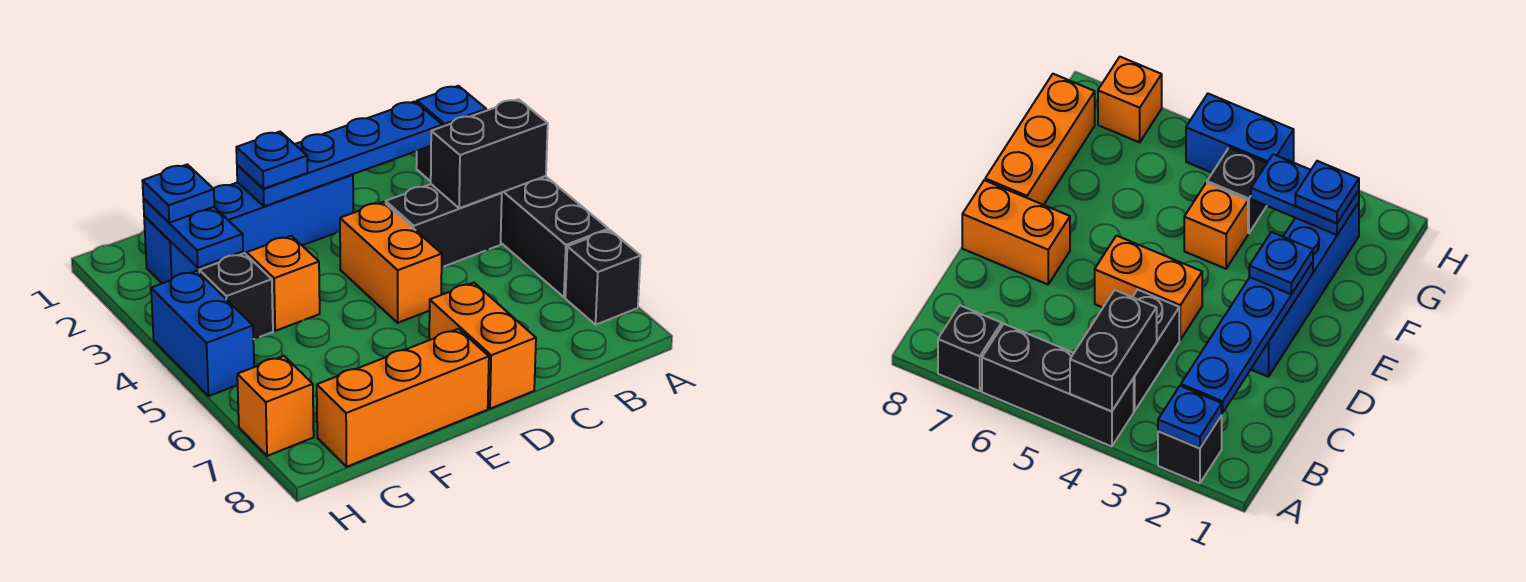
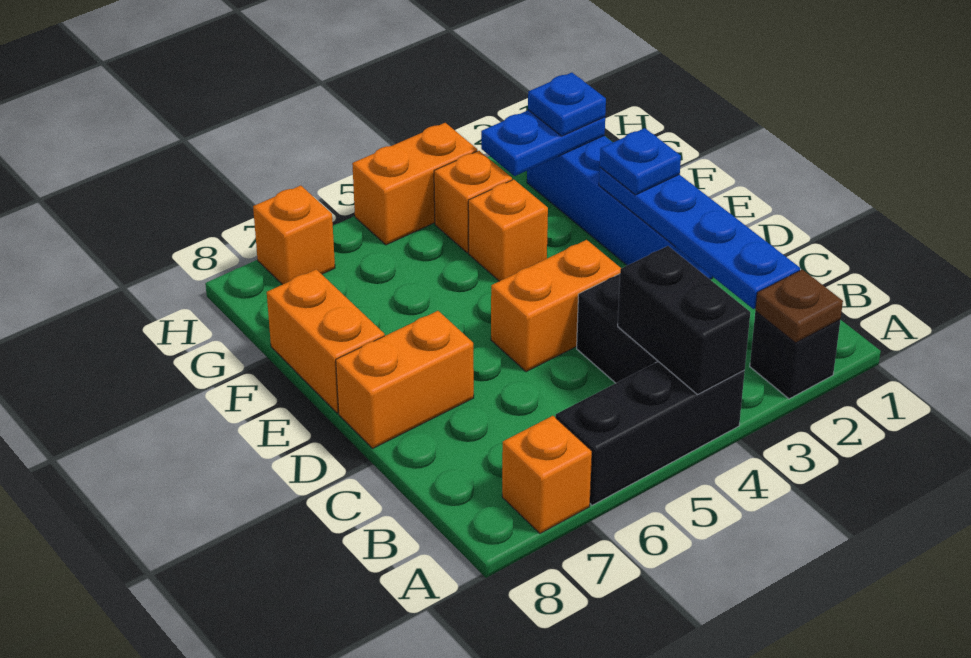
blue 1x1 plate [417,86,486,127] -> brown 1x1 plate [755,270,843,343]
black 1x1 brick [565,230,641,325] -> orange 1x1 brick [502,416,592,533]
orange 1x3 brick [317,329,489,467] -> orange 1x2 brick [267,269,385,413]
black 1x1 brick [199,253,273,339] -> orange 1x1 brick [434,151,512,253]
blue 1x2 brick [151,271,254,396] -> orange 1x2 brick [352,123,477,245]

